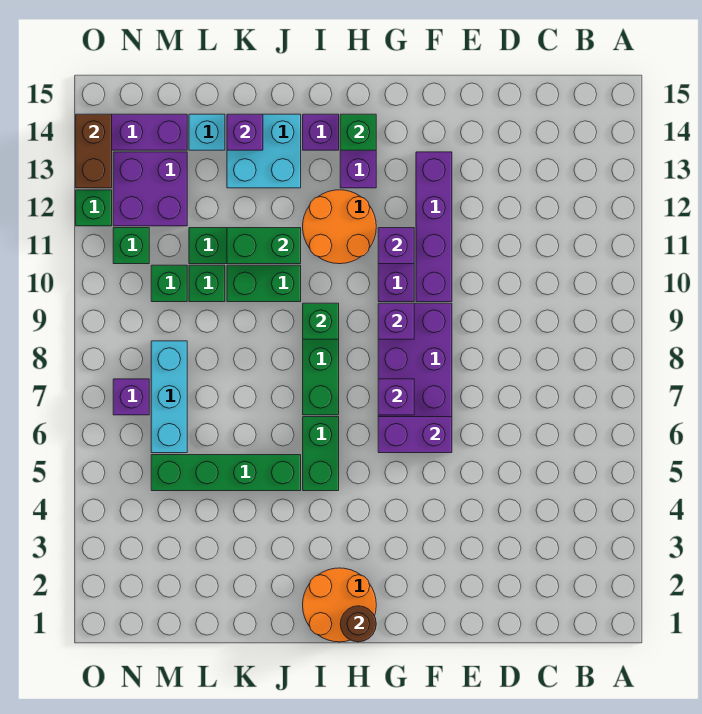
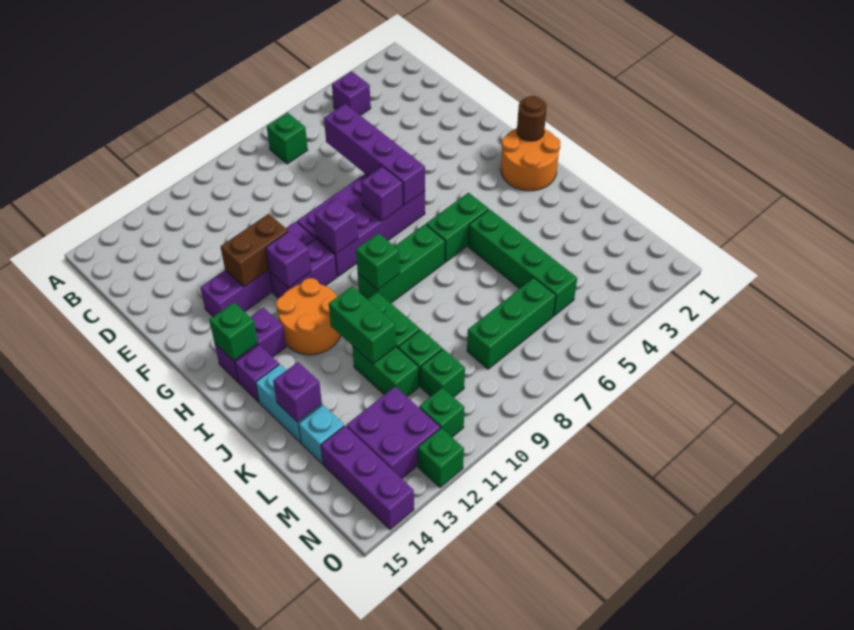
none -> green 1x1 brick [267,113,308,164]
purple 1x2 brick [378,417,452,453] -> purple 1x4 brick [324,104,425,205]
cyan 2x2 brick [227,114,301,188] -> cyan 1x2 brick [256,364,322,443]
cyan 1x3 brick [151,341,187,453] -> green 1x3 brick [467,278,556,369]
purple 1x1 brick [113,379,149,415] -> purple 1x1 brick moved to [332,72,371,115]
brown 1x2 brick [76,114,112,188] -> brown 1x2 brick moved to [221,214,288,287]

